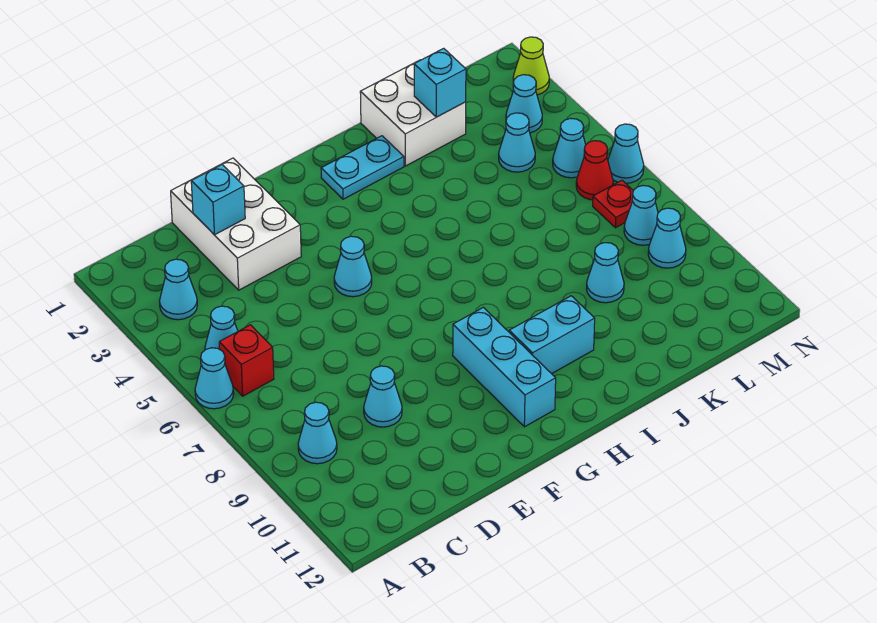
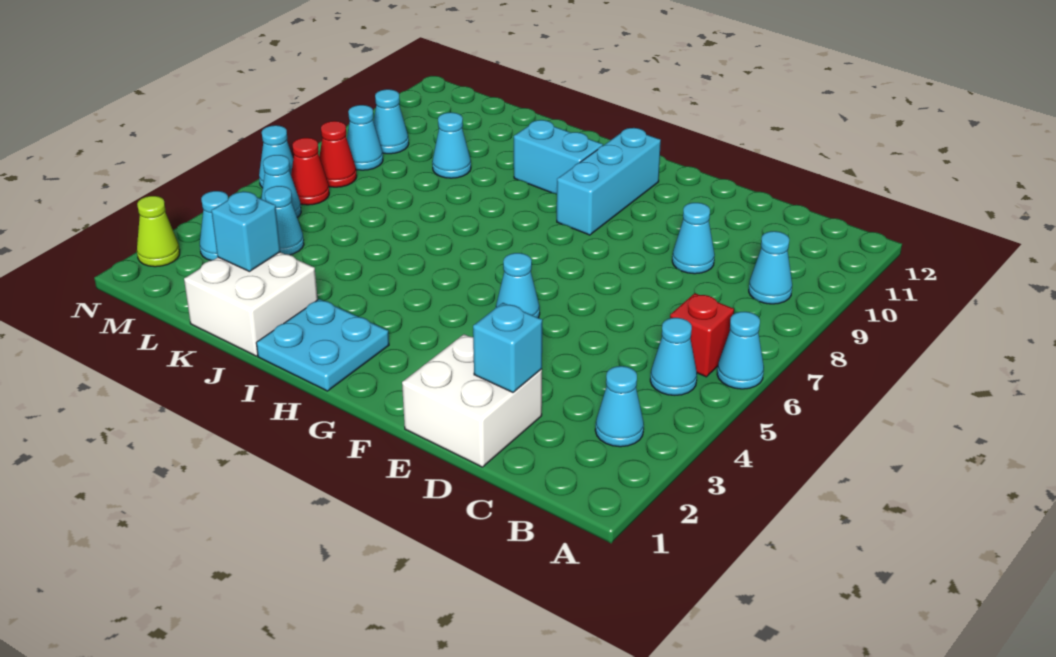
white 2x3 brick [171,158,301,290] -> white 2x2 brick [402,334,542,467]
cyan 1x2 plate [321,136,404,199] -> cyan 2x2 plate [256,299,389,391]
red 1x1 plate [593,180,633,228] -> red 1x1 cone [319,121,357,187]

